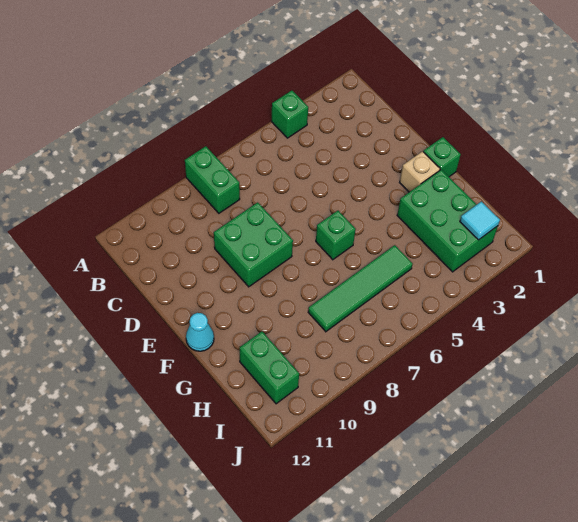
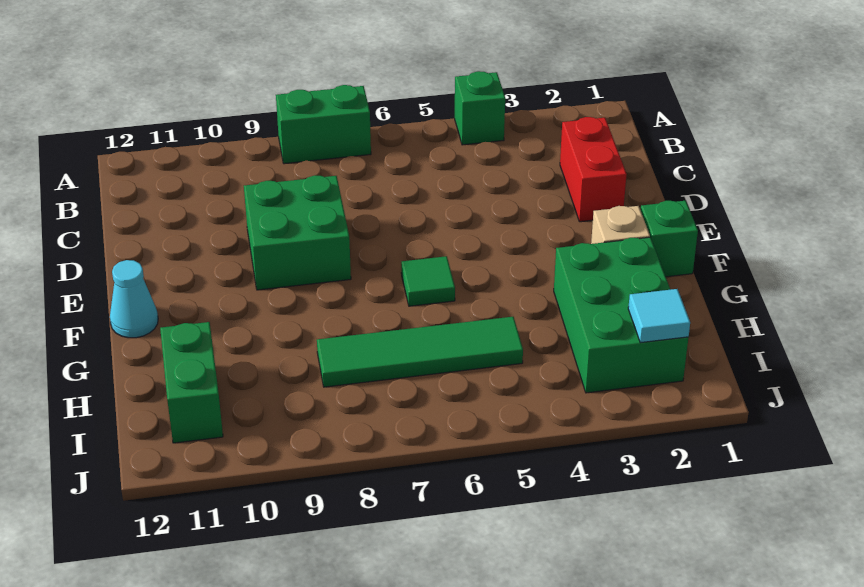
green 1x2 brick [185,146,240,213] -> green 1x2 brick turned to [276,85,371,164]
none -> red 1x2 brick [560,117,627,222]
green 1x1 brick [316,211,356,260] -> green 1x1 tile [401,256,455,306]

